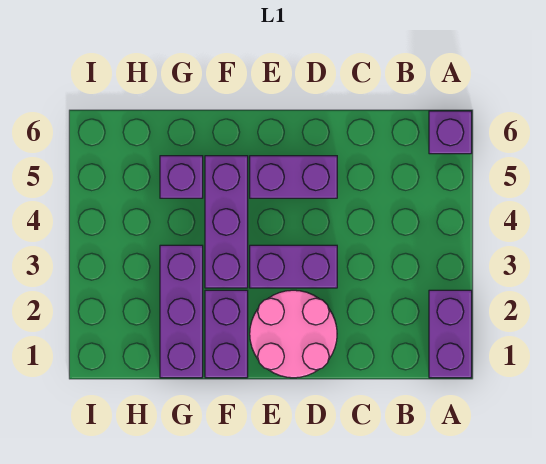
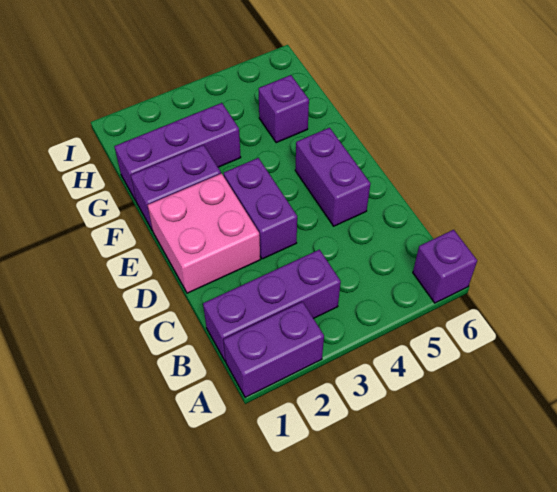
pink 2x2 round brick [250,290,337,378] -> pink 2x2 brick [148,173,260,293]
purple 1x3 brick [205,156,248,288] -> purple 1x3 brick moved to [203,250,341,361]

